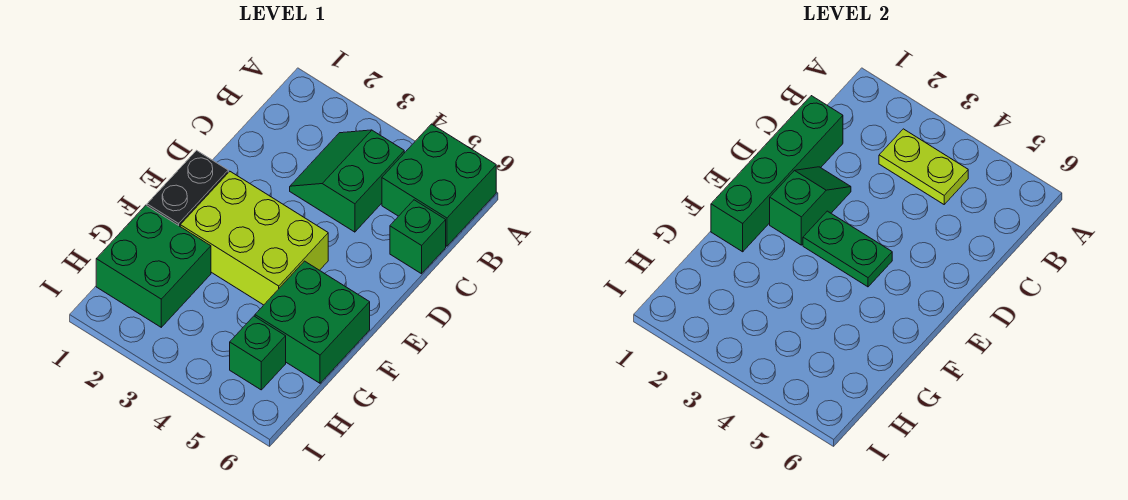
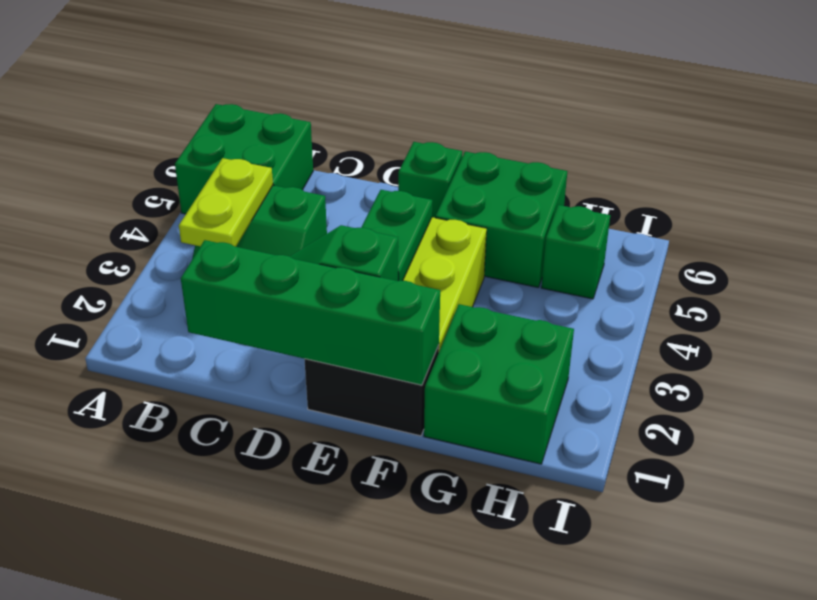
green 1x1 brick [390,200,446,274] -> green 1x1 brick moved to [398,142,462,218]

